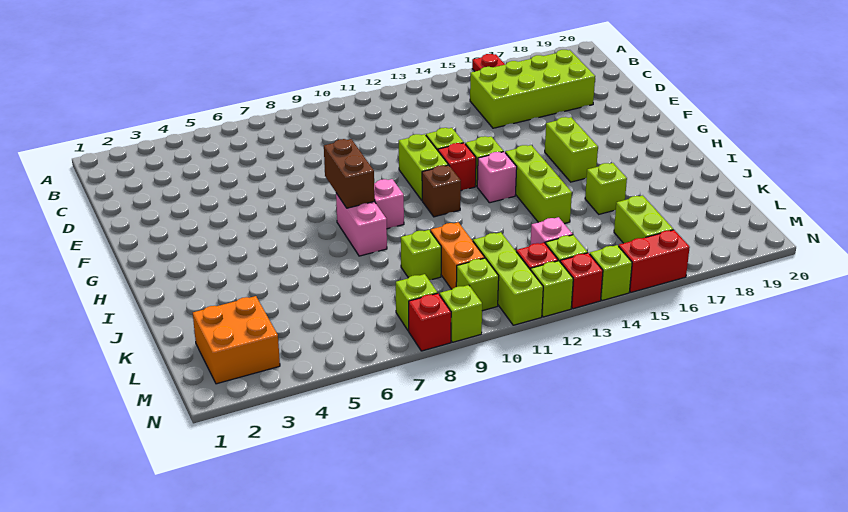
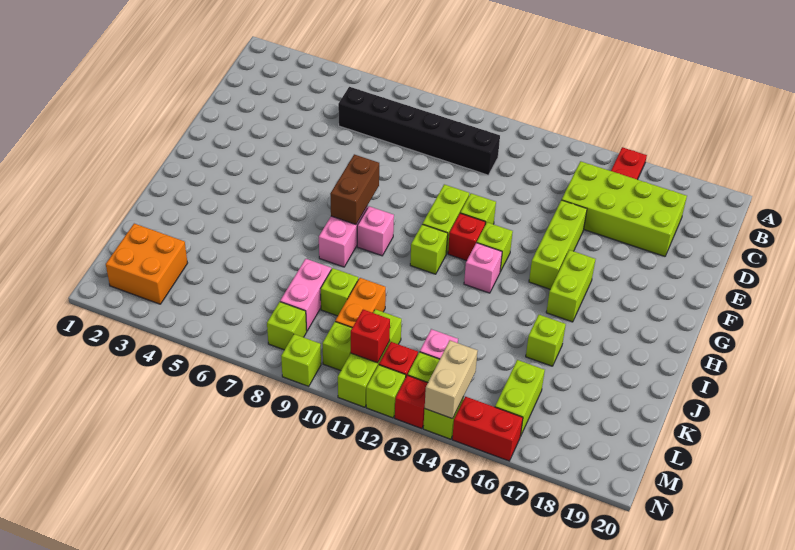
none -> black 1x6 brick [338,87,500,175]
brown 1x1 brick [422,165,461,217] -> lime 1x1 brick [410,224,448,274]
lime 1x3 brick [505,145,572,224] -> lime 1x3 brick moved to [529,200,587,289]
none -> pink 1x2 brick [280,259,331,331]
none -> tan 1x2 brick [425,341,478,419]
red 1x1 brick [409,293,451,351] -> red 1x1 brick moved to [351,309,390,363]

